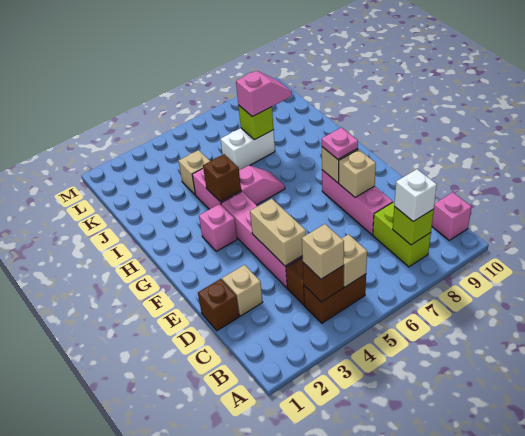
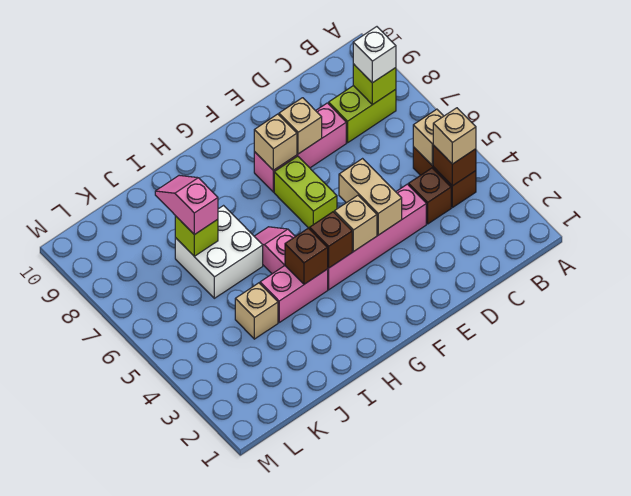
pink 1x1 brick [432,192,472,240] -> none
brown 1x1 brick [198,279,239,331] -> brown 1x1 brick moved to [310,212,352,268]
tan 1x1 brick [222,265,263,316] -> tan 1x1 brick moved to [334,195,377,251]
tan 1x2 brick [250,199,306,266] -> tan 1x2 brick turned to [339,159,402,235]
none -> lime 1x2 brick [274,156,337,229]
pink 1x1 plate [322,128,358,159] -> none
pink 1x1 brick [199,204,237,251] -> none
white 1x2 brick [221,128,275,170] -> white 2x2 brick [175,206,263,298]

